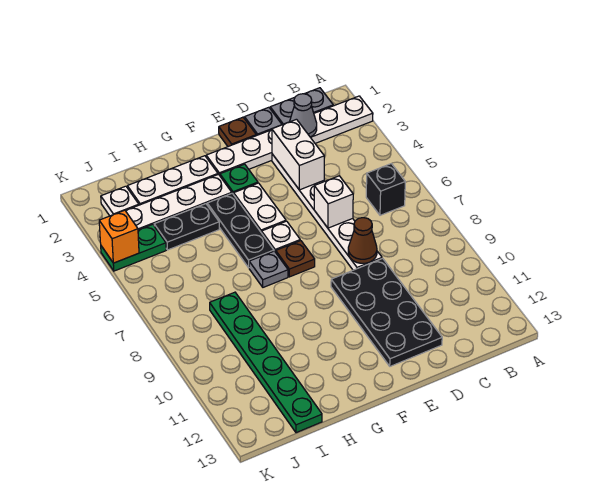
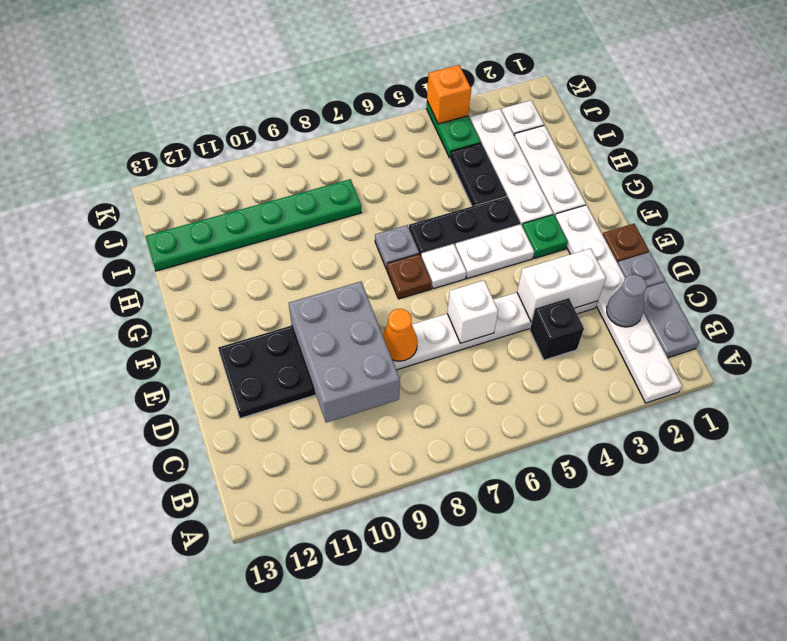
black 1x1 brick [366,164,405,215] -> black 1x1 brick moved to [530,298,584,360]
none -> grey 2x3 brick [289,282,400,423]
brown 1x1 cone [348,218,377,263] -> orange 1x1 cone [383,309,418,361]

